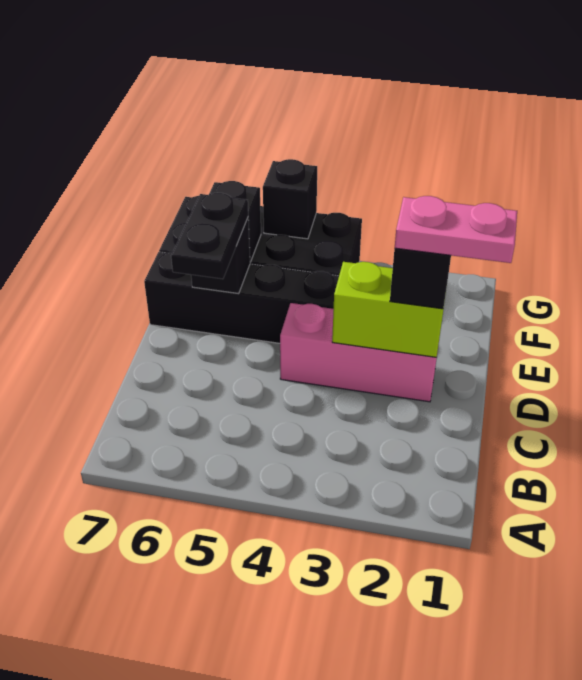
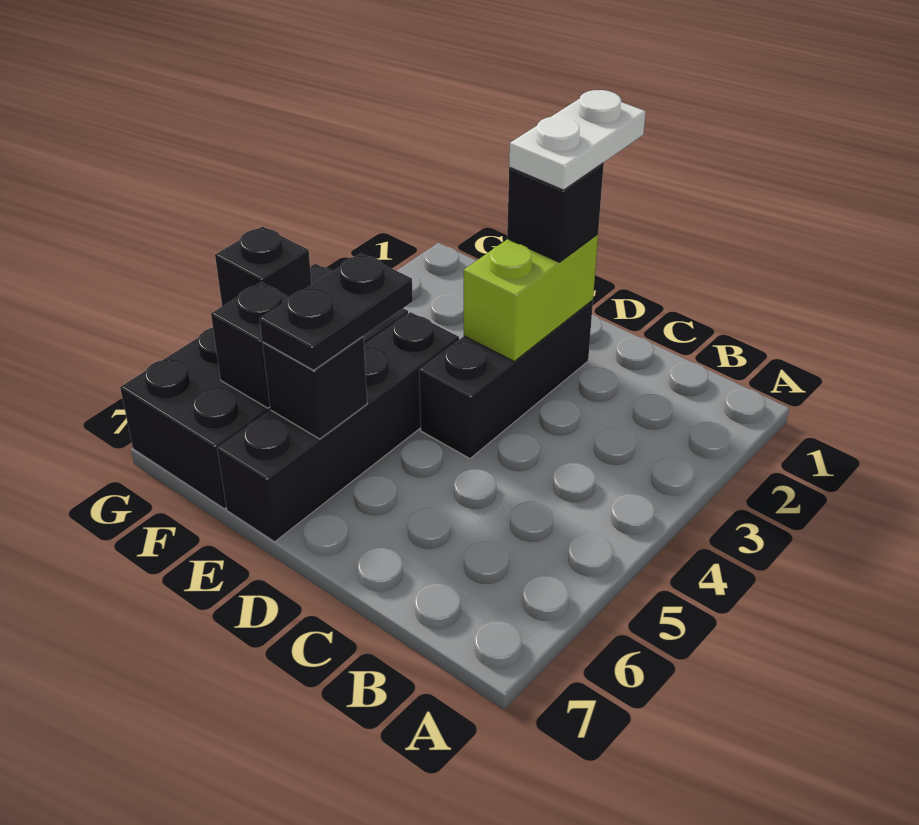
pink 1x2 plate [395,196,517,263] -> white 1x2 plate [509,90,646,190]
pink 1x3 brick [280,303,437,402] -> black 1x3 brick [419,300,593,458]
black 1x2 plate [171,193,248,279] -> black 1x2 plate turned to [260,253,413,370]

